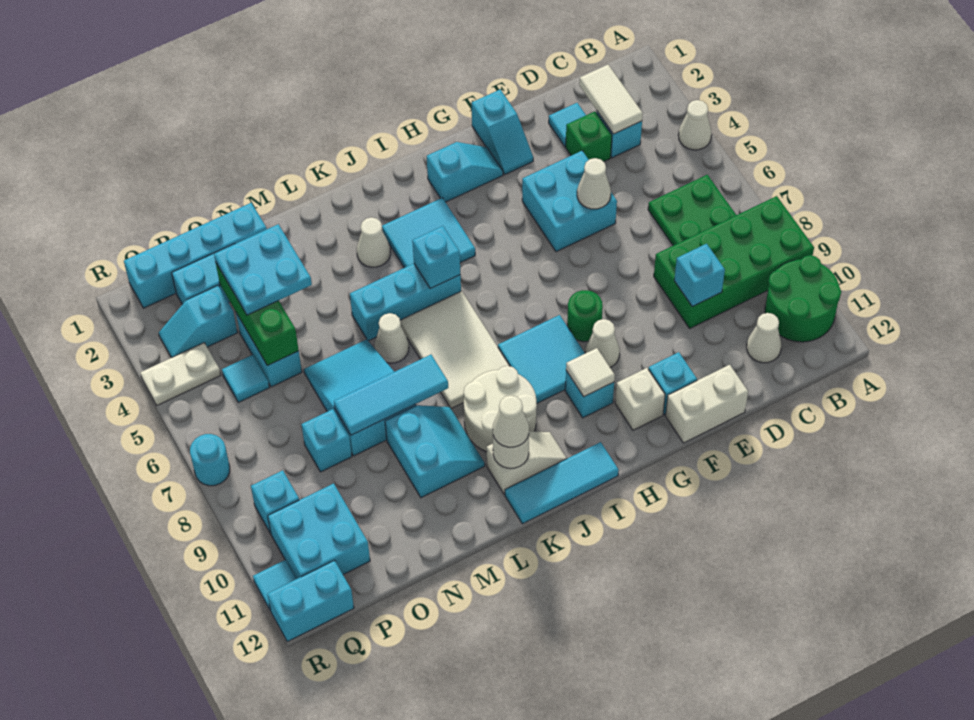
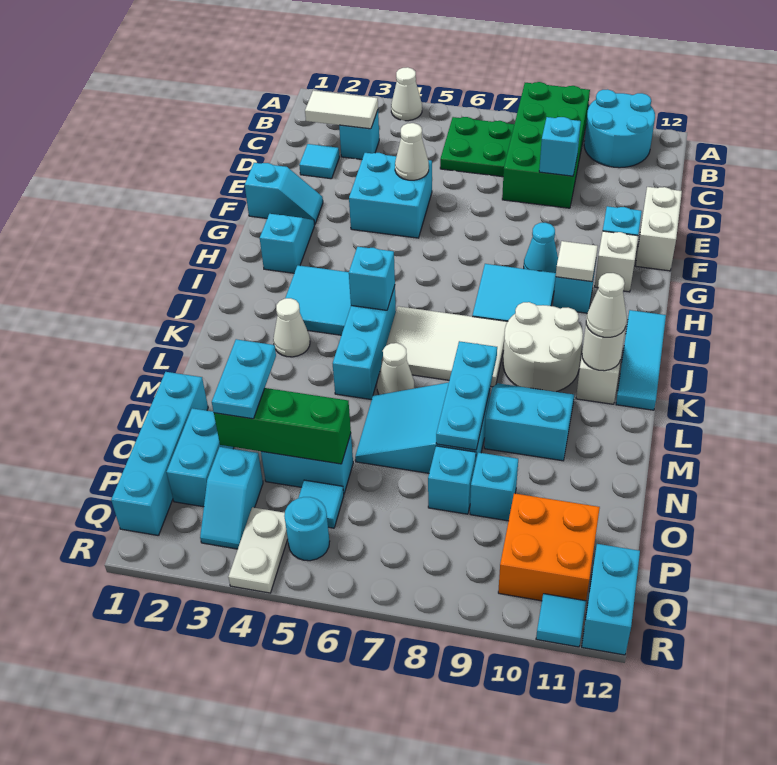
green 2x2 round brick [765,255,841,342] -> cyan 2x2 round brick [584,89,655,168]
white 1x1 cone [747,313,782,363] -> none
green 1x1 brick [566,112,612,162] -> none
green 1x1 round brick [567,290,603,342] -> none
white 1x1 cone [585,319,620,367] -> cyan 1x1 cone [524,223,558,273]
cyan 1x3 tile [334,355,448,435] -> cyan 1x3 plate [436,341,497,450]
cyan 2x2 plate [214,224,312,315] -> cyan 1x2 plate [212,339,276,419]
cyan 2x2 brick [268,483,370,579] -> orange 2x2 brick [498,493,600,601]
cyan 1x1 brick [251,470,299,534] -> cyan 1x1 brick moved to [470,452,518,521]
cyan 1x1 round brick [190,434,230,486] -> cyan 1x1 round brick moved to [284,497,330,561]

